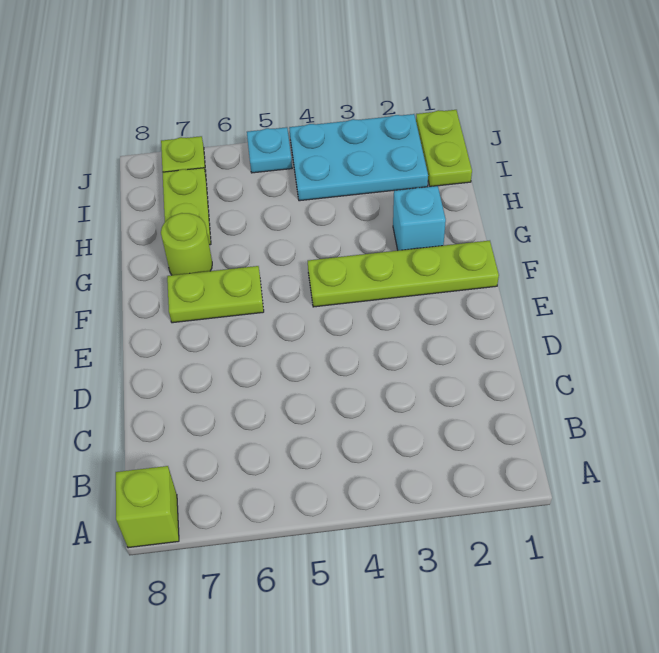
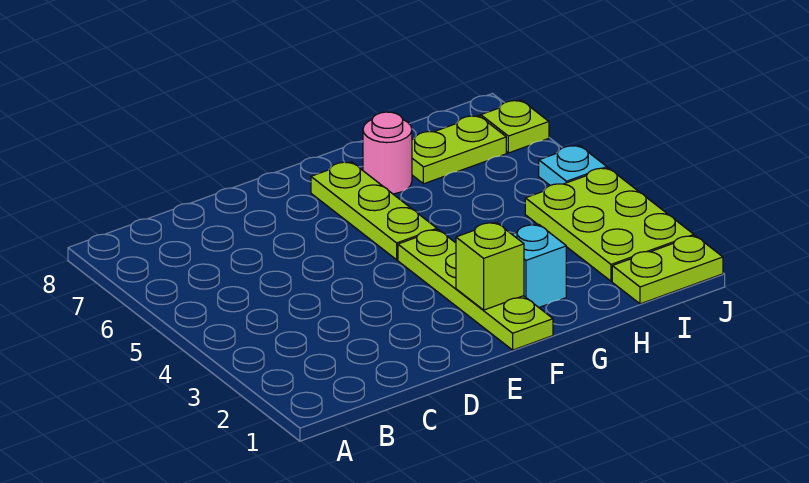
lime 1x1 brick [116,466,179,548] -> lime 1x1 brick moved to [456,222,524,310]
lime 1x2 plate [167,266,264,323] -> lime 1x3 plate [311,162,437,260]
lime 1x1 round brick [161,213,212,275] -> pink 1x1 round brick [363,112,412,194]
cyan 2x3 plate [289,114,428,201] -> lime 2x3 plate [525,168,694,281]

